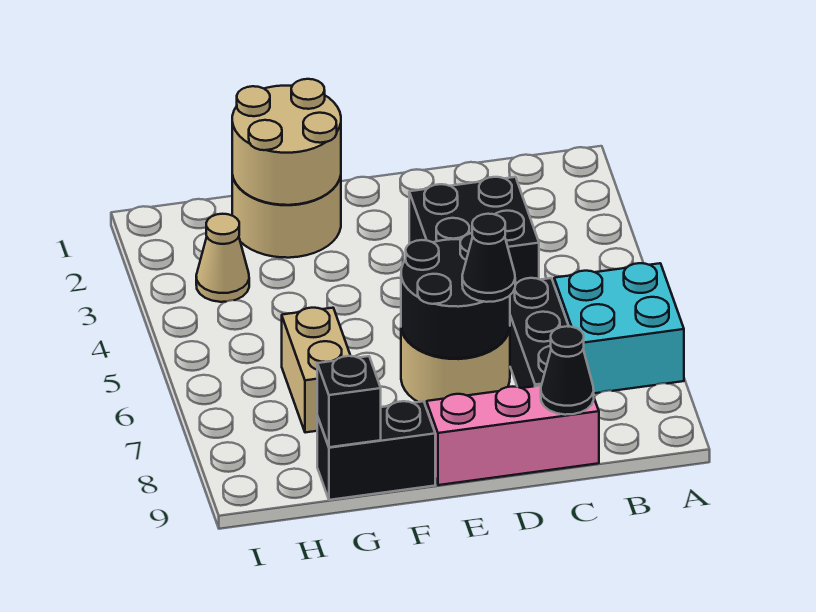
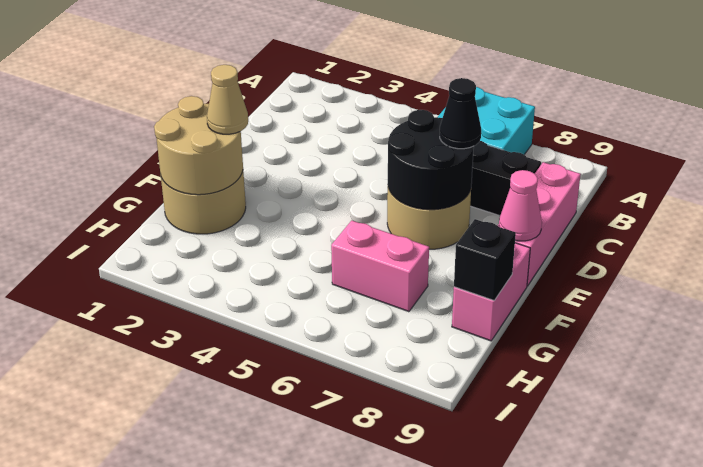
black 2x2 brick [409,177,539,283] -> none
black 1x1 cone [541,326,594,415] -> none
none -> pink 1x1 cone [499,170,542,241]
black 1x2 brick [317,401,435,500] -> pink 1x2 brick [452,243,530,341]
tan 1x2 brick [282,308,350,433] -> pink 1x2 brick [331,221,429,312]
tan 1x1 cone [196,214,249,302] -> tan 1x1 cone moved to [207,65,248,134]

